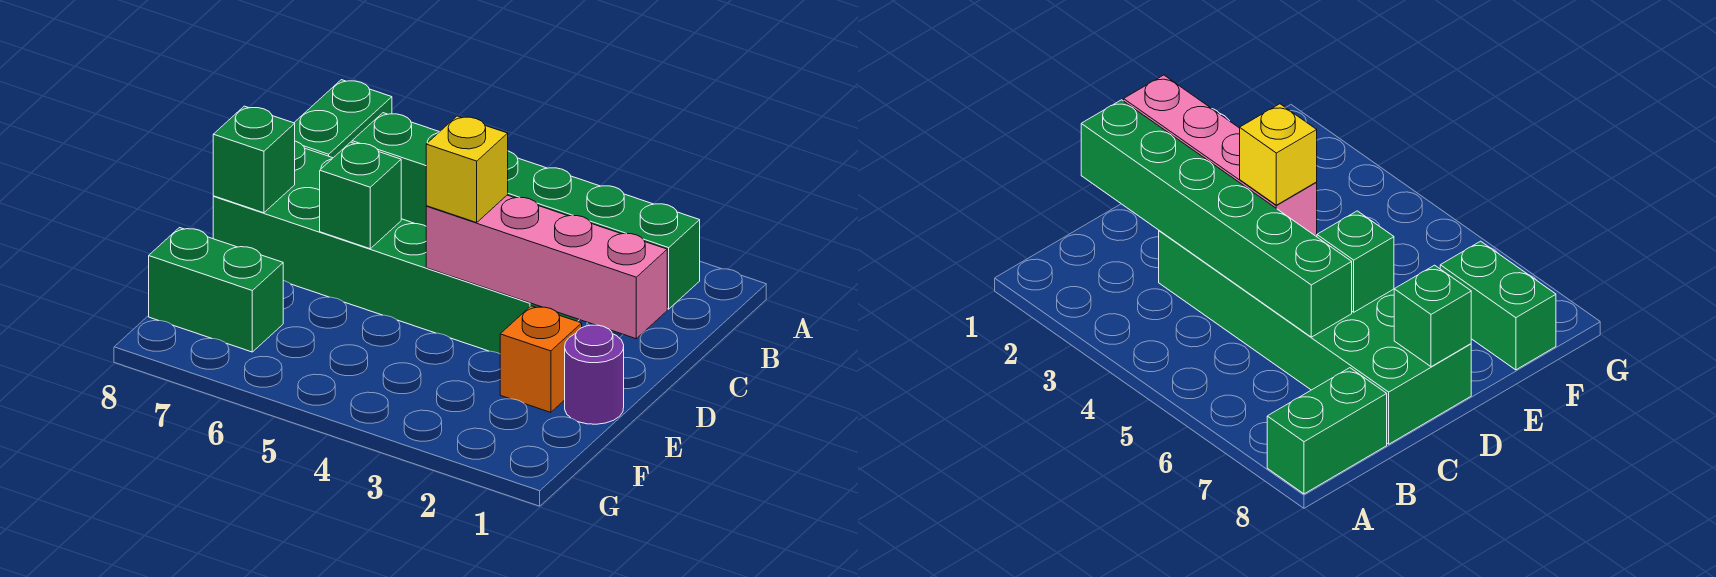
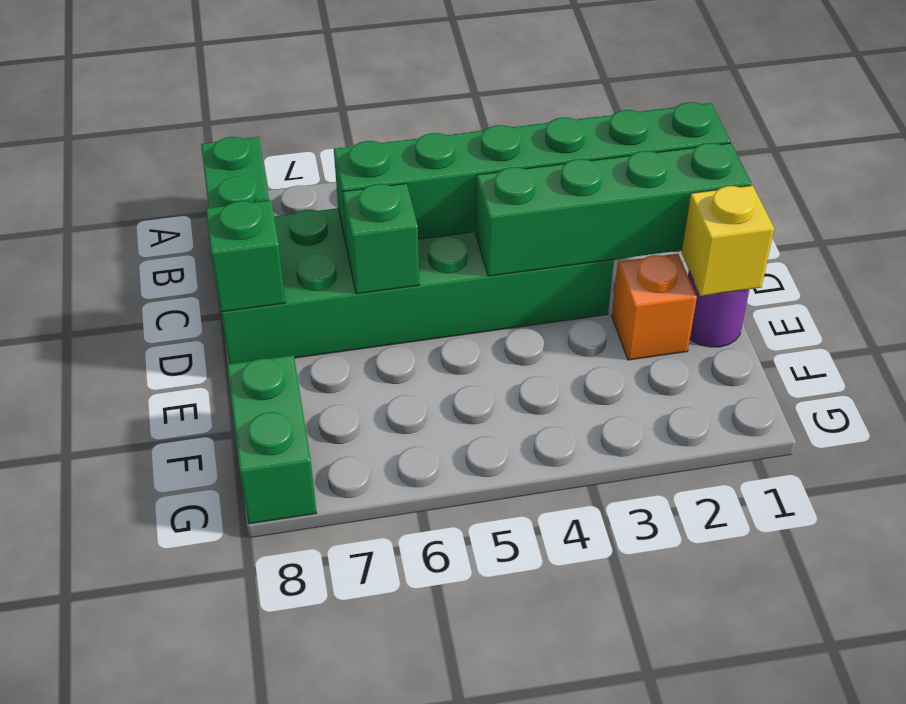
pink 1x4 brick [426,195,667,339] -> green 1x4 brick [476,143,752,276]
yellow 1x1 brick [426,116,508,223] -> yellow 1x1 brick moved to [682,186,774,296]
green 1x2 brick [149,228,283,352] -> green 1x2 brick turned to [227,355,317,524]

